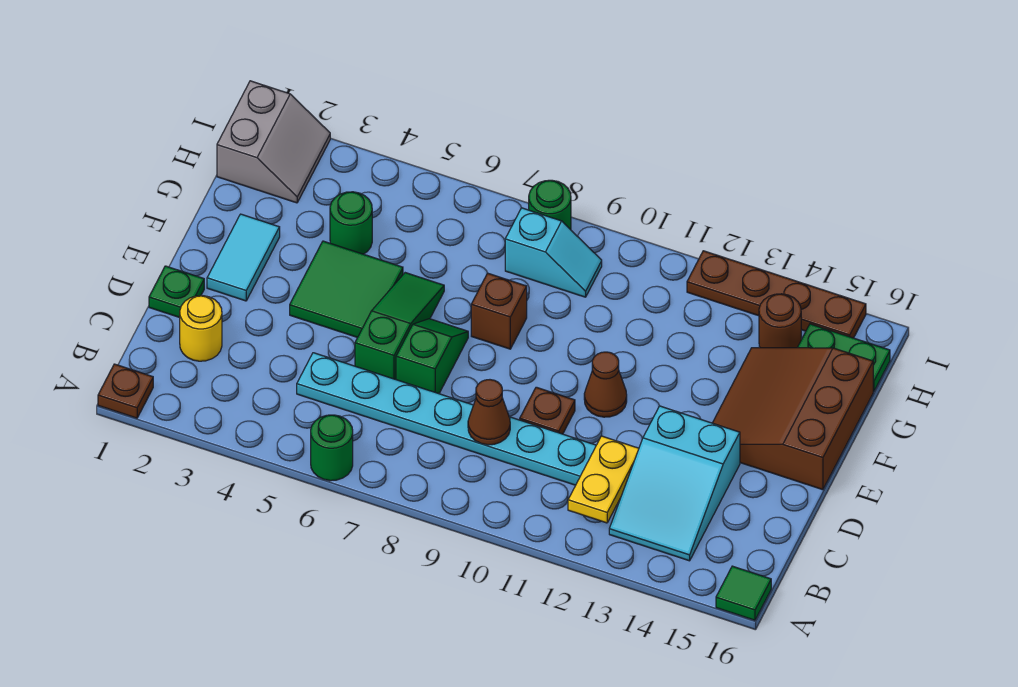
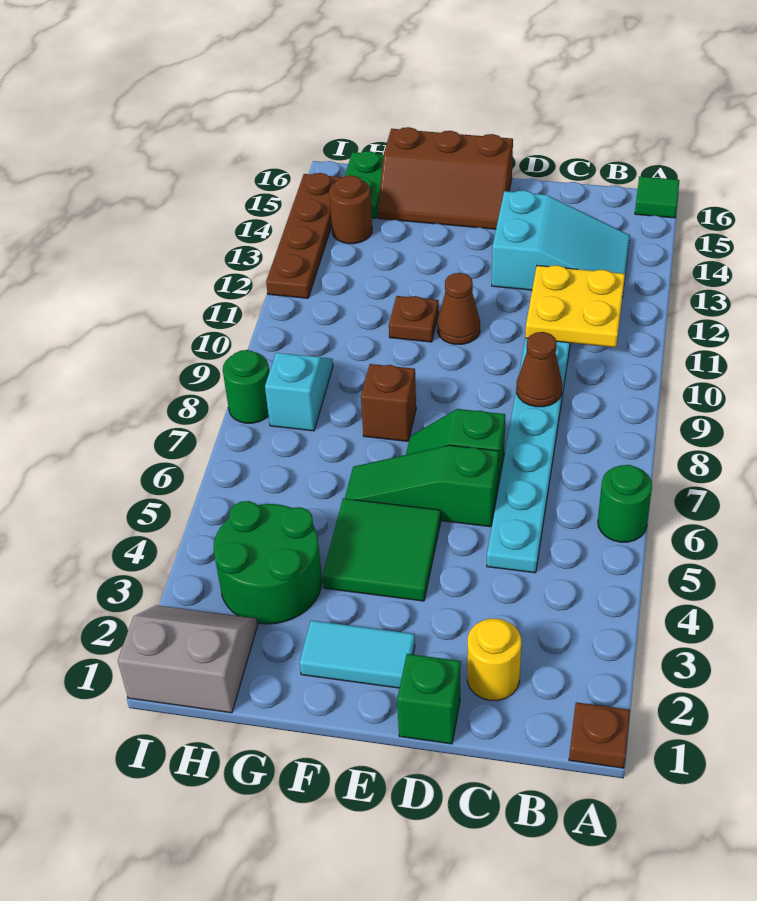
yellow 1x2 plate [568,436,639,523] -> yellow 2x2 plate [525,265,625,347]
green 1x1 plate [149,266,204,318] -> green 1x1 brick [397,654,461,744]
brown 1x1 plate [520,387,575,434] -> brown 1x1 plate moved to [389,296,439,342]
brown 3x3 slope [713,348,873,490] -> brown 2x3 slope [378,127,513,229]
green 1x1 round brick [330,192,372,254] -> green 2x2 round brick [214,501,322,624]

